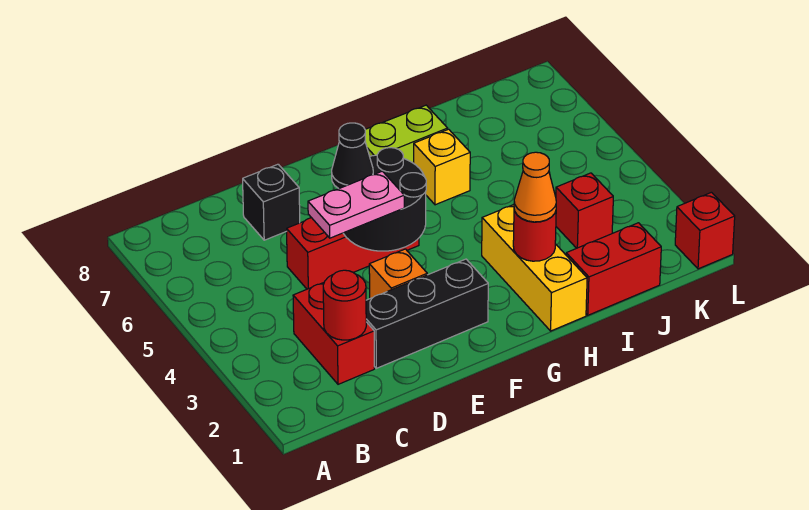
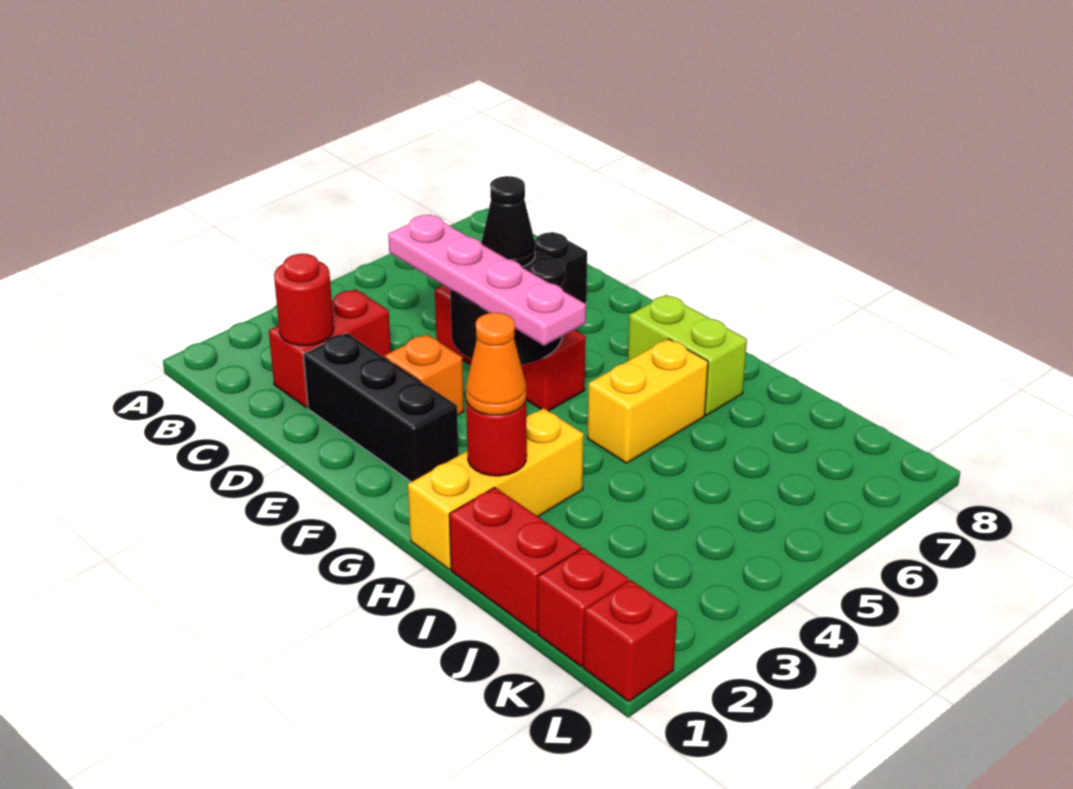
pink 1x2 plate [308,171,404,238] -> pink 1x4 plate [388,215,586,346]
yellow 1x1 brick [414,129,470,205] -> yellow 1x2 brick [588,339,708,463]
red 1x1 brick [556,173,613,248] -> red 1x1 brick moved to [538,548,628,667]

